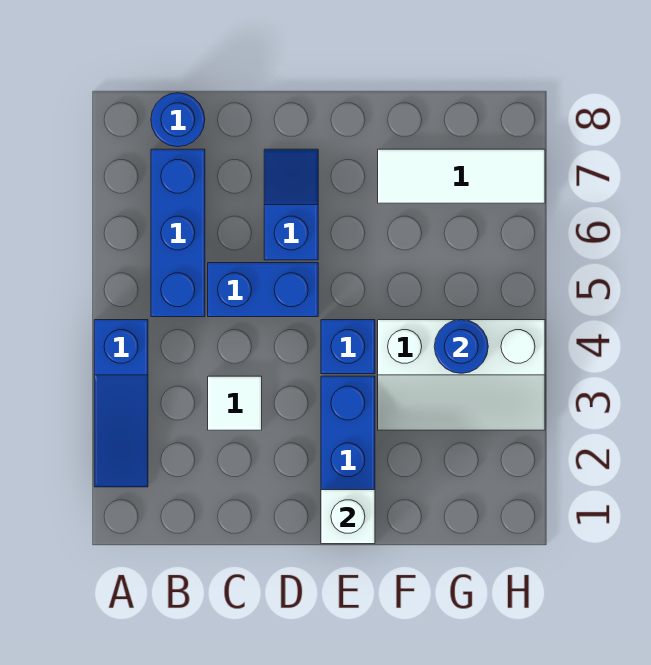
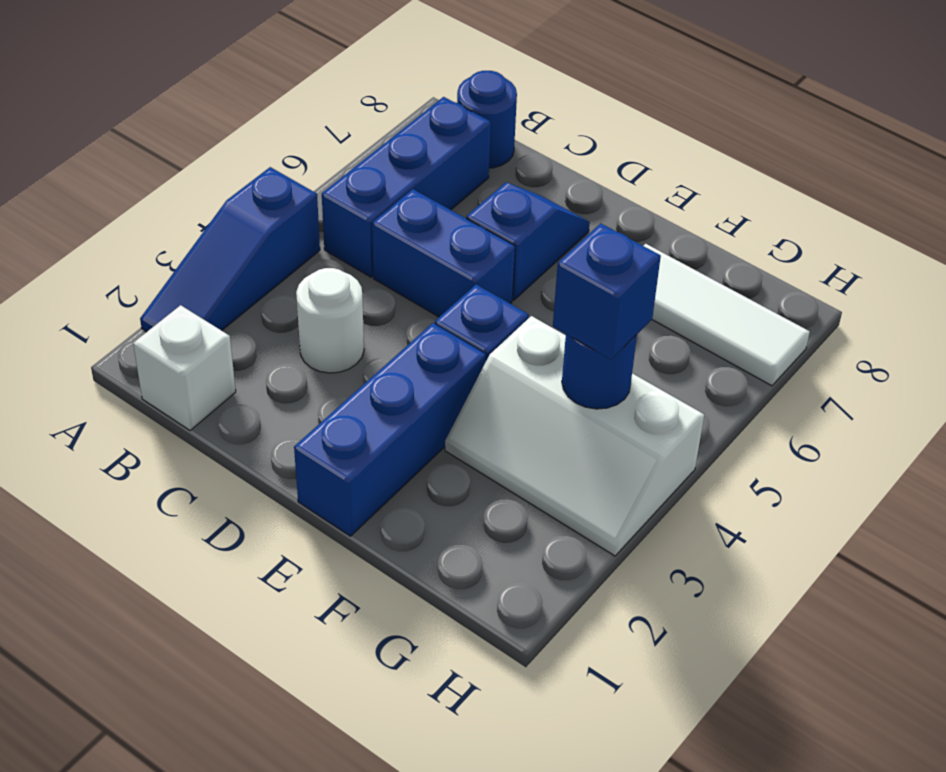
white 1x1 tile [208,376,262,430] -> white 1x1 round brick [296,268,364,373]
white 1x1 brick [321,490,375,544] -> white 1x1 brick moved to [133,305,236,430]
none -> blue 1x1 brick [553,223,661,359]

